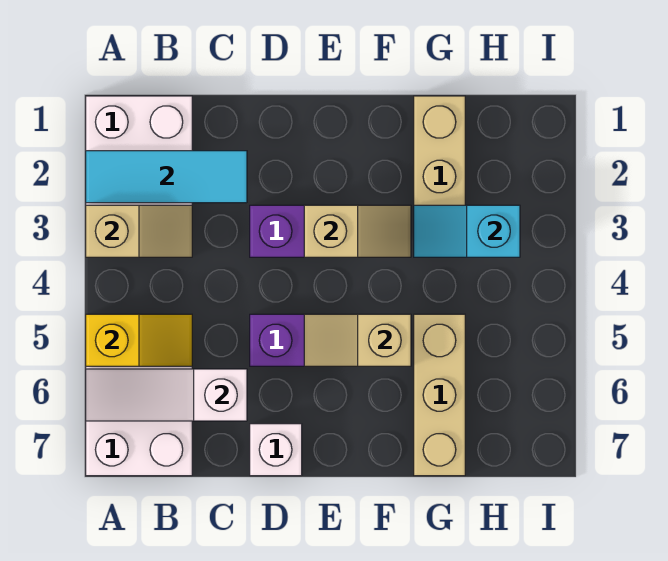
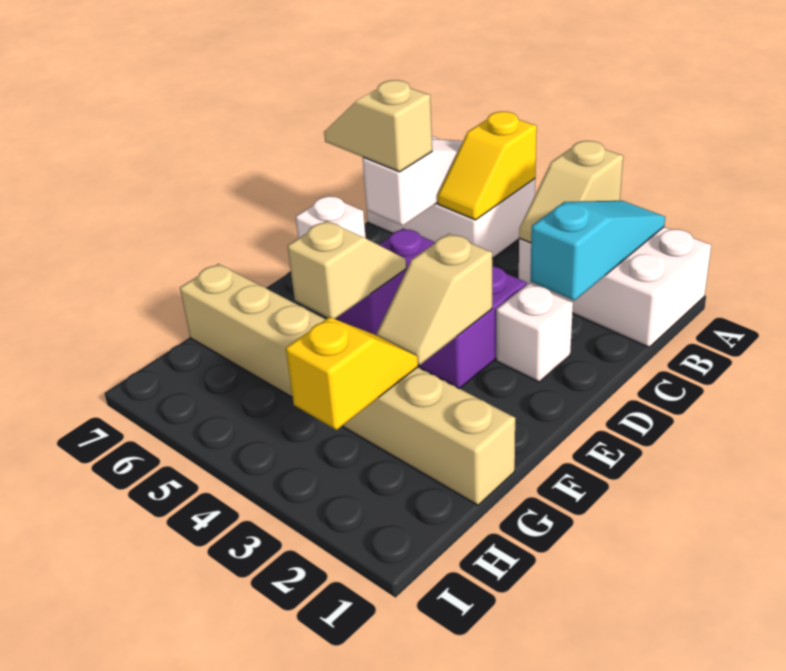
cyan 1x3 tile [86,151,247,203] -> cyan 1x3 slope [531,201,665,301]
none -> tan 1x2 slope [324,80,432,172]
none -> white 1x1 brick [496,284,573,382]
cyan 1x2 slope [414,205,520,257] -> yellow 1x2 slope [286,317,418,430]

